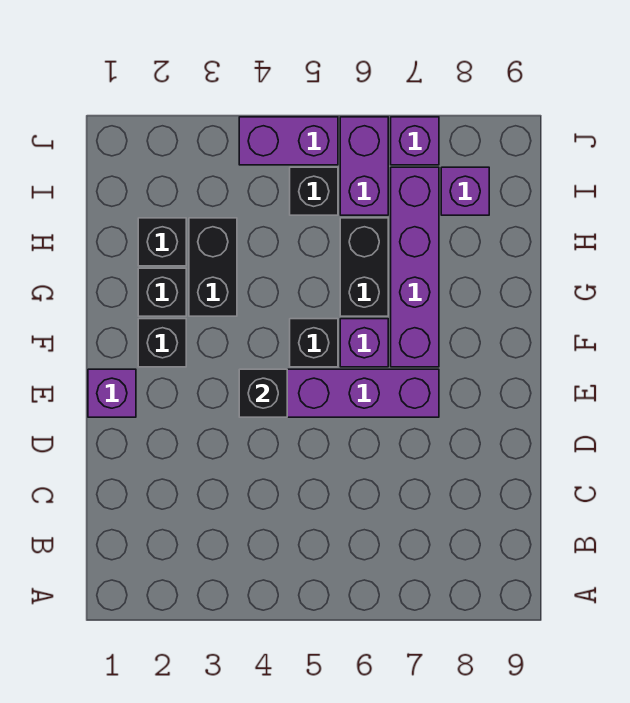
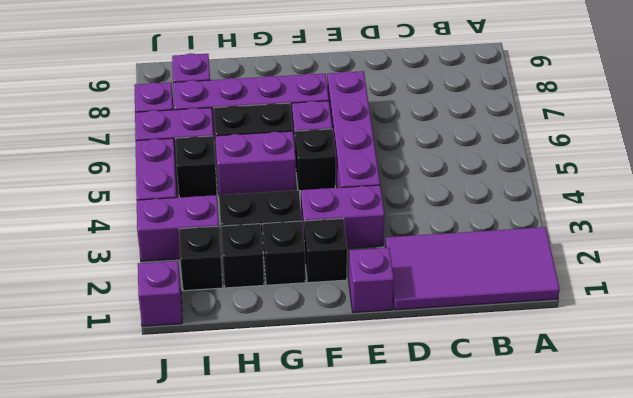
none -> purple 2x4 tile [385,227,560,310]
none -> purple 1x2 brick [301,185,385,248]
black 1x1 brick [239,369,287,417] -> black 1x1 brick moved to [179,226,223,291]
none -> purple 1x2 brick [215,131,296,195]
none -> purple 1x2 brick [137,195,220,261]
none -> purple 1x1 brick [138,261,182,326]

